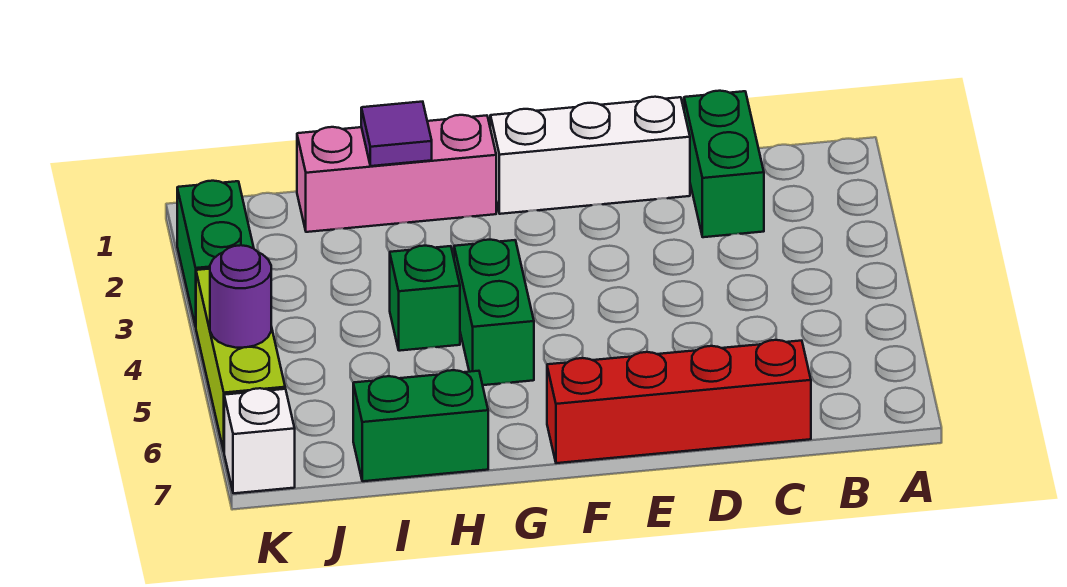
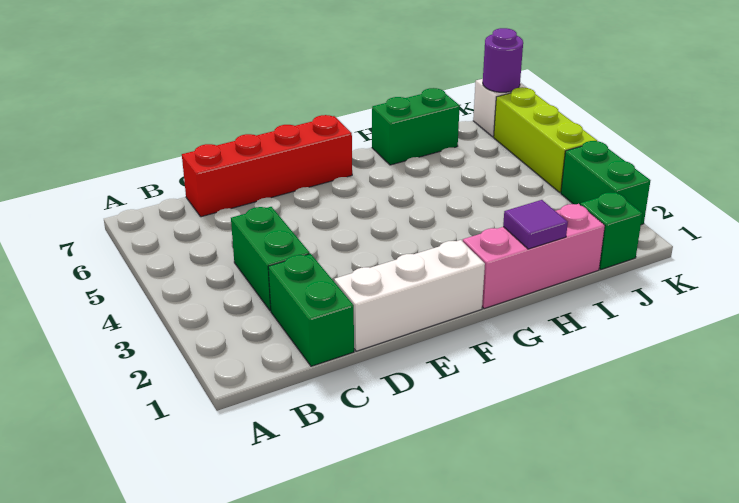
green 1x2 brick [454,240,534,385] -> green 1x2 brick moved to [231,207,310,311]
green 1x1 brick [390,246,460,351] -> green 1x1 brick moved to [580,192,642,269]
purple 1x1 round brick [210,245,271,348] -> purple 1x1 round brick moved to [483,28,523,92]

